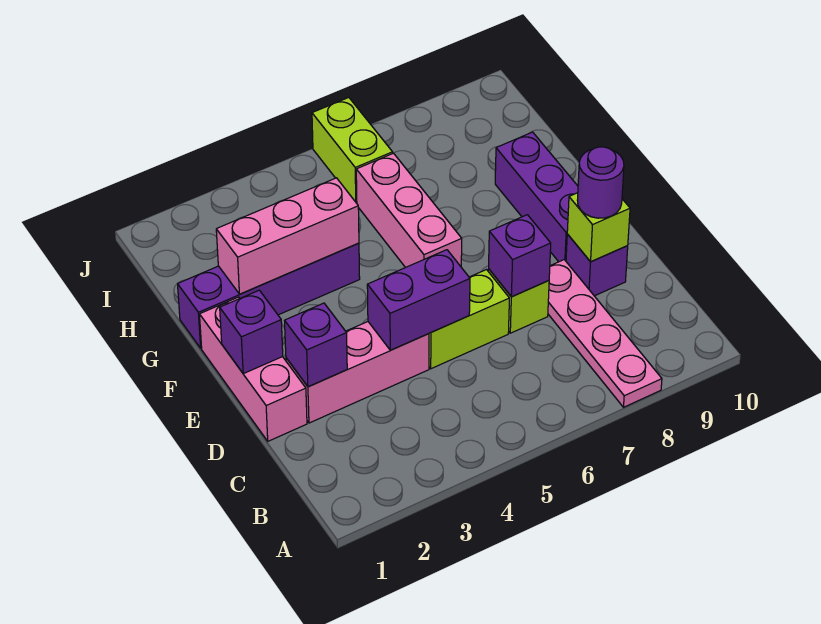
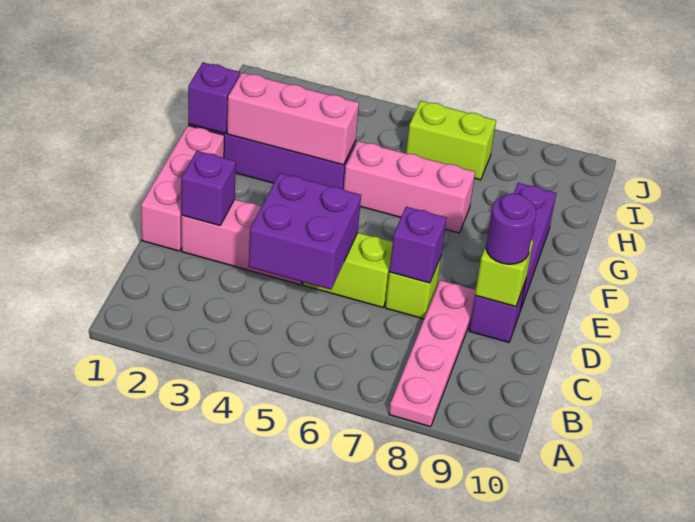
purple 1x2 brick [367,250,470,350] -> purple 2x2 brick [249,173,361,290]
purple 1x1 brick [220,290,283,374] -> purple 1x1 brick moved to [188,62,240,133]
pink 1x3 brick [356,153,462,268] -> pink 1x3 brick turned to [344,141,475,233]
lime 1x2 brick [312,98,393,203] -> lime 1x2 brick turned to [406,101,496,180]

